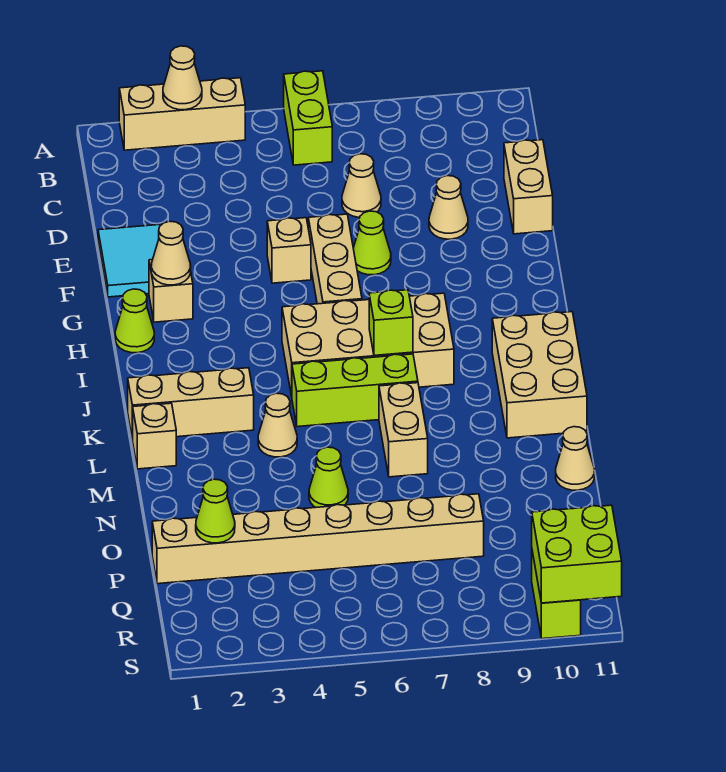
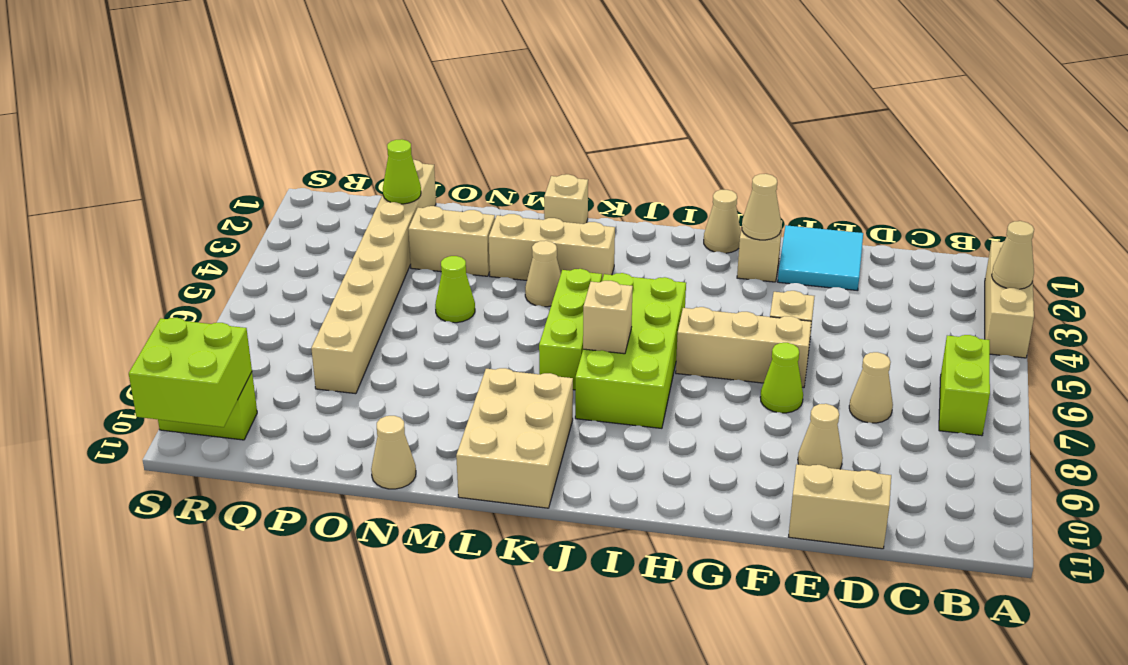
lime 1x2 brick [284,71,332,165] -> lime 1x2 brick turned to [939,335,990,436]
lime 1x1 cone [115,289,154,353] -> tan 1x1 cone [704,190,741,253]
tan 2x4 brick [282,293,454,396] -> lime 2x4 brick [575,273,686,428]
lime 1x1 brick [369,290,413,355] -> tan 1x1 brick [583,280,633,354]
tan 2x3 brick [492,312,587,438] -> tan 2x3 brick turned to [456,368,573,508]
tan 1x3 brick [128,368,254,440] -> tan 1x3 brick turned to [489,214,615,280]
tan 1x2 brick [379,383,428,477] -> tan 1x2 brick moved to [408,206,495,276]

